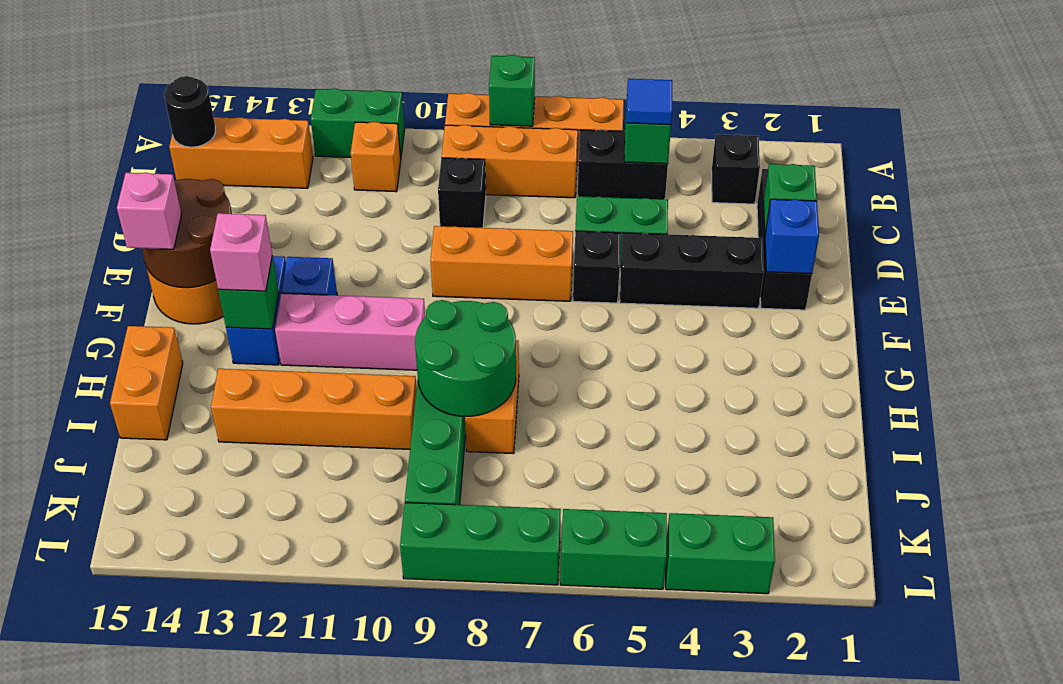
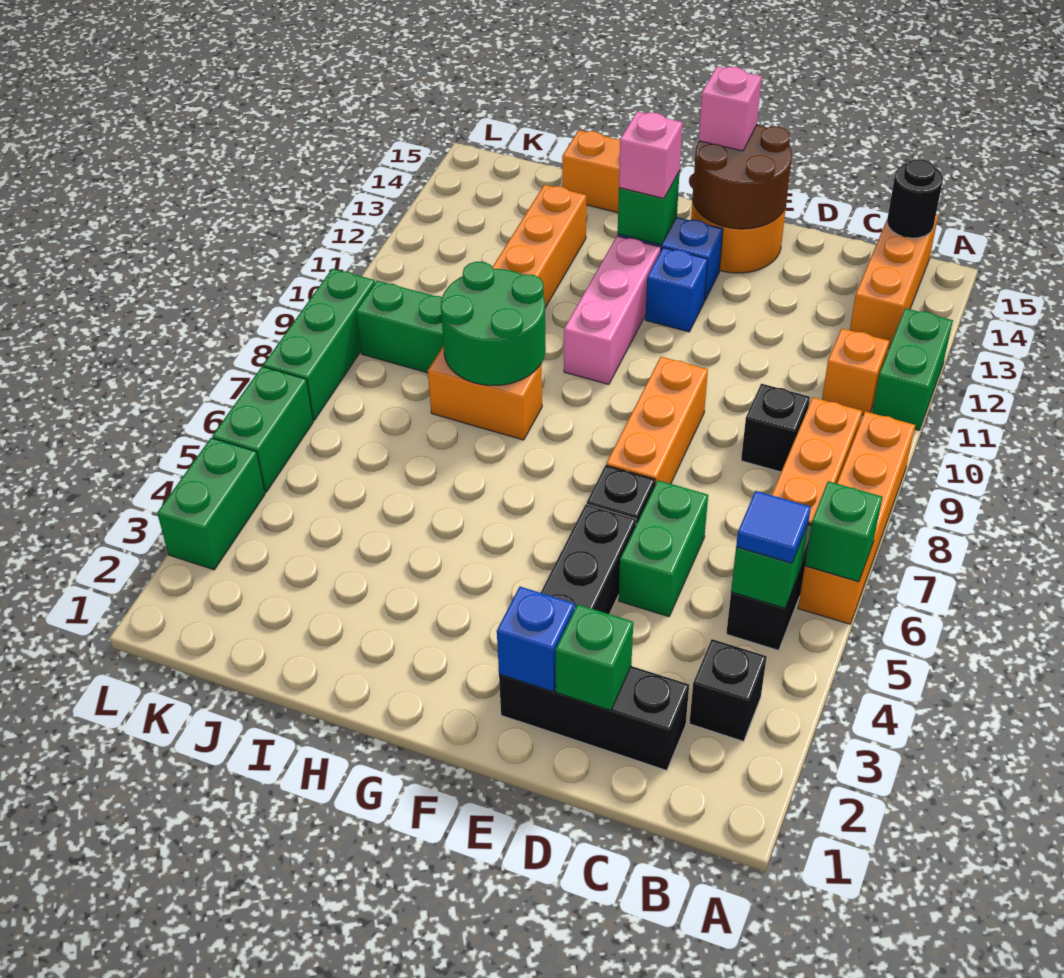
green 1x1 brick [489,55,535,126] -> green 1x1 brick moved to [805,481,882,582]

